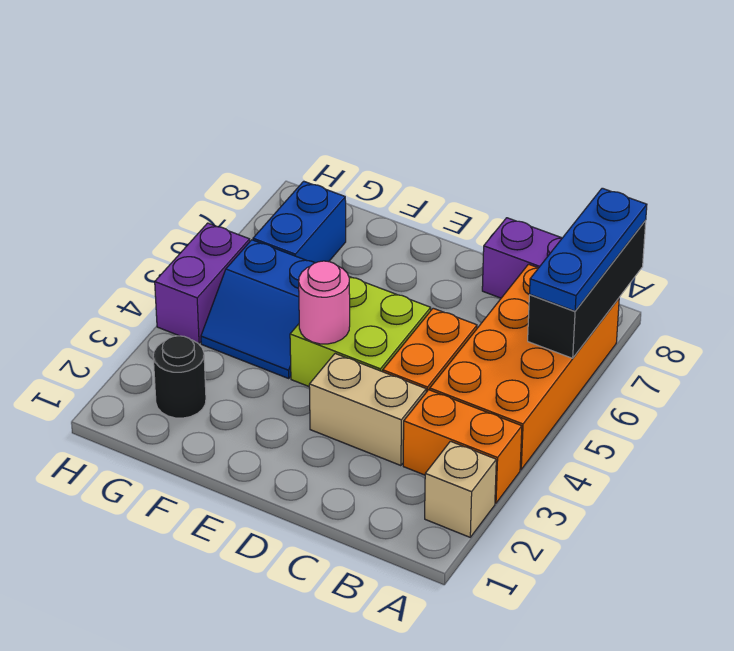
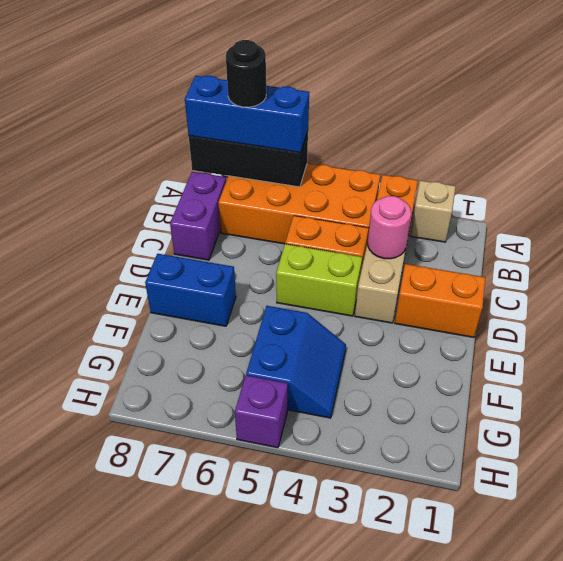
blue 1x3 plate [530,188,647,311] -> blue 1x3 brick [185,76,309,153]
none -> orange 1x2 brick [395,264,485,337]
lime 2x2 brick [290,277,431,386] -> lime 1x2 brick [276,244,362,316]
pink 1x1 round brick [299,261,350,344] -> pink 1x1 round brick moved to [367,196,411,259]
black 1x1 round brick [153,336,206,418] -> black 1x1 round brick moved to [226,40,266,107]
blue 1x2 brick [253,181,346,263] -> blue 1x2 brick moved to [145,254,236,326]
purple 1x2 brick [155,223,250,343] -> purple 1x1 brick [235,375,288,448]

